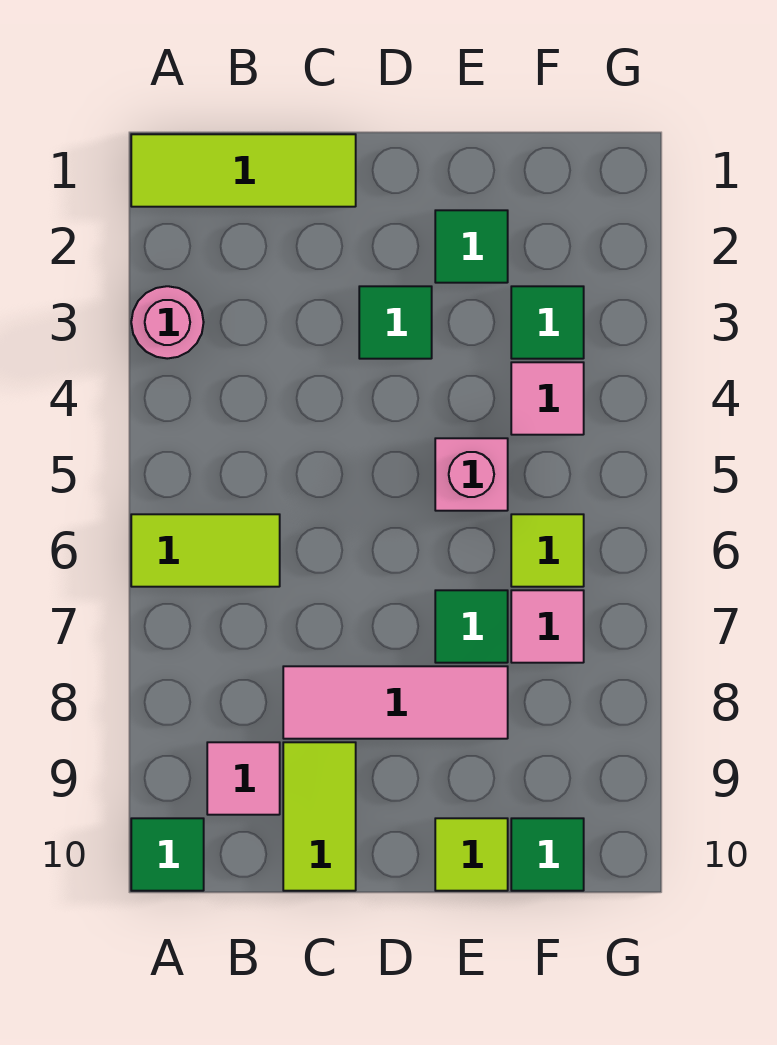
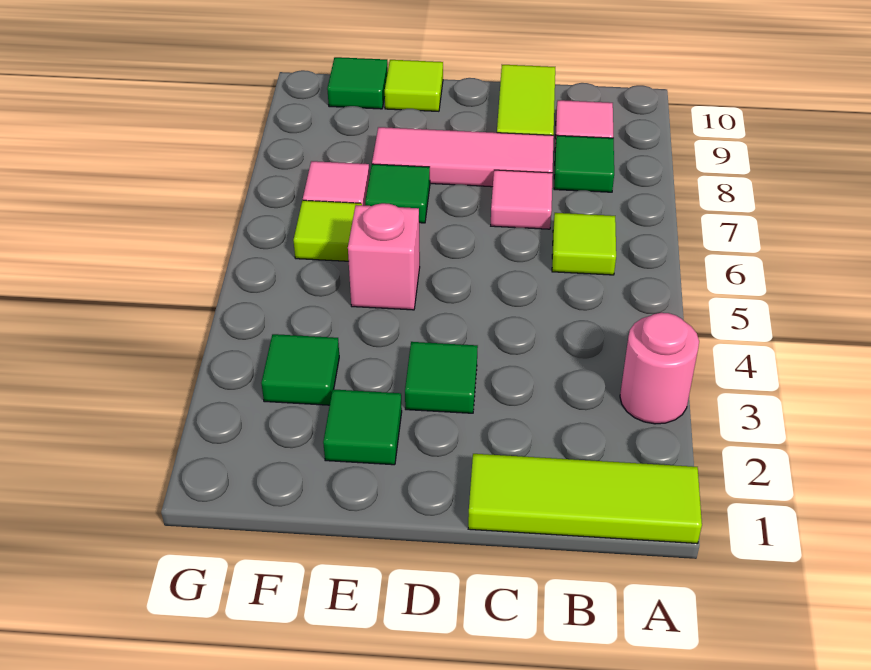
lime 1x2 tile [131,514,280,587] -> lime 1x1 tile [552,213,616,275]
green 1x1 tile [131,818,204,891] -> green 1x1 tile moved to [554,135,614,192]
pink 1x1 tile [511,362,584,435] -> pink 1x1 tile moved to [491,170,553,229]

